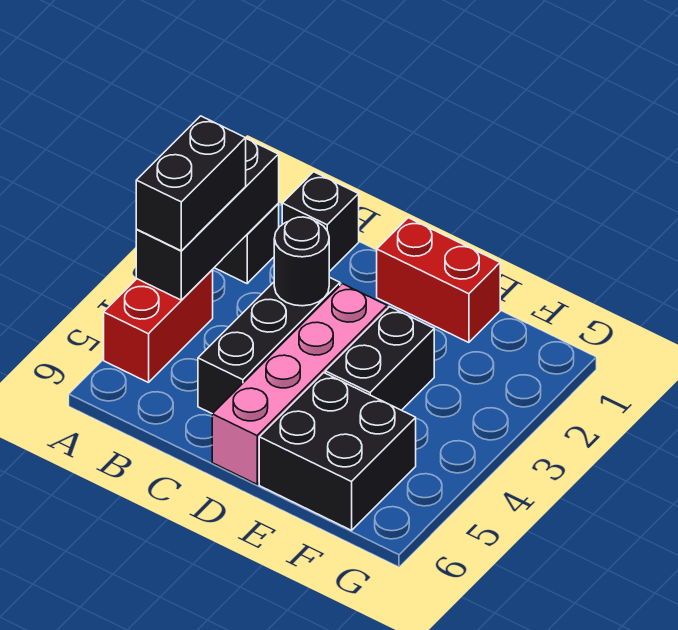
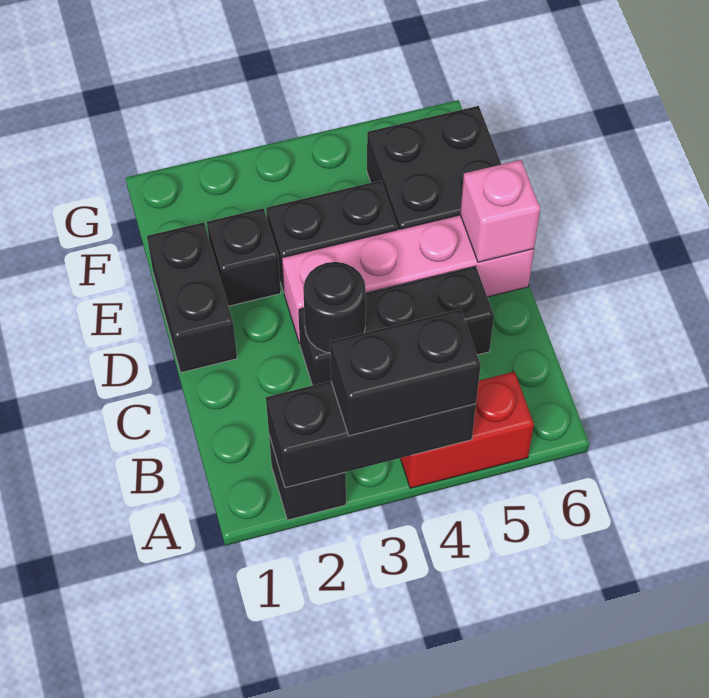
black 1x1 brick [282,172,359,272] -> black 1x1 brick moved to [207,208,281,306]
red 1x2 brick [377,218,500,343] -> black 1x2 brick [147,222,237,372]
none -> pink 1x1 brick [460,160,540,262]

